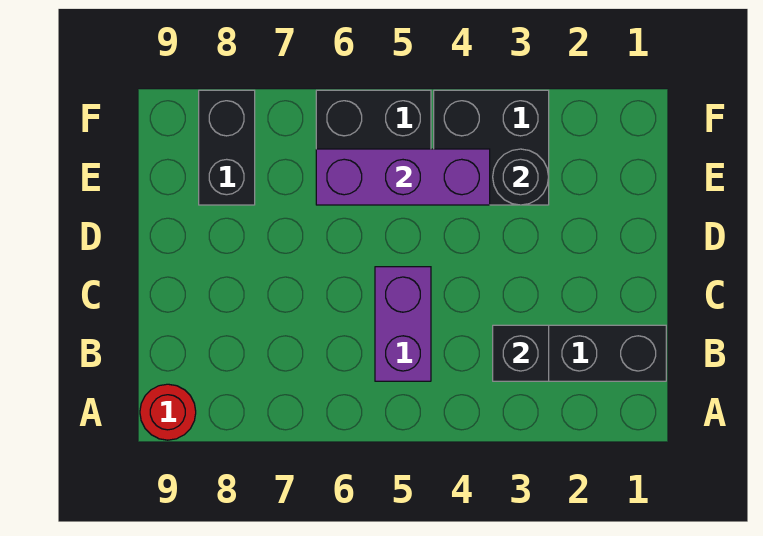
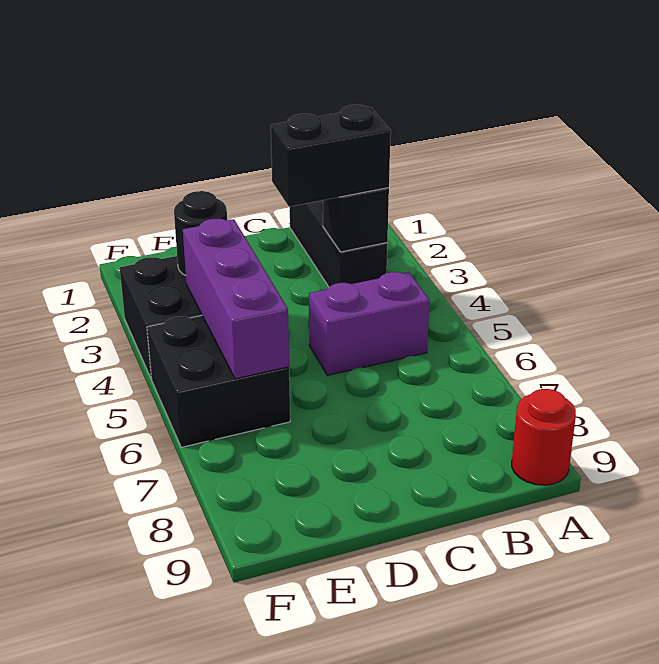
black 1x2 brick [199,90,255,205] -> black 1x2 brick moved to [271,105,391,207]

